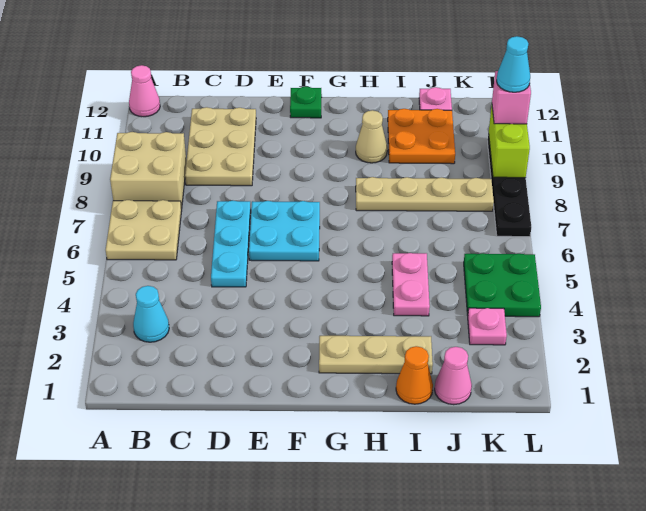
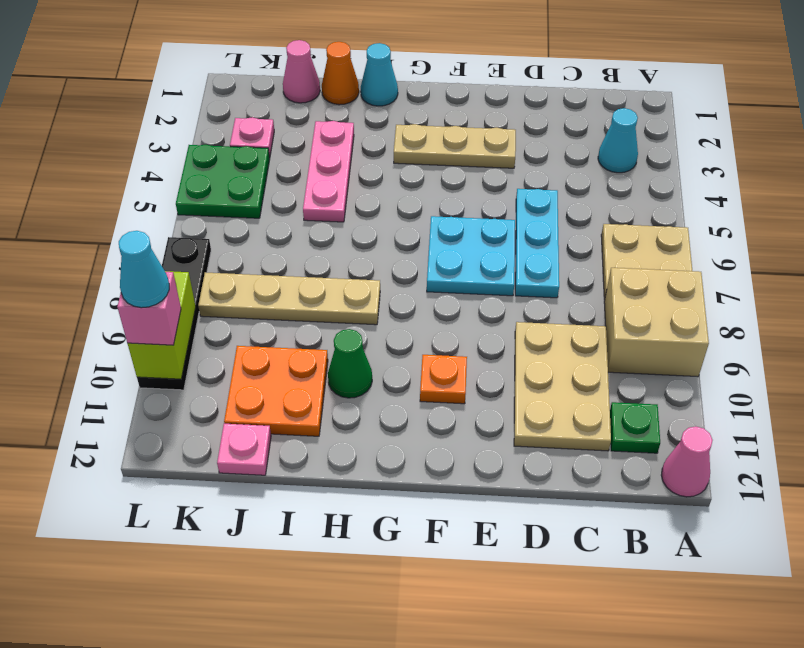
none -> orange 1x1 plate [420,355,467,404]
green 1x1 plate [290,86,322,118] -> green 1x1 plate moved to [610,402,660,453]
tan 1x3 plate [319,336,433,374] -> tan 1x3 plate moved to [394,124,516,168]
none -> cyan 1x1 cone [361,43,398,106]
tan 1x1 cone [356,110,387,163] -> green 1x1 cone [328,329,372,398]
pink 1x2 plate [392,253,430,316] -> pink 1x3 plate [303,121,354,222]

